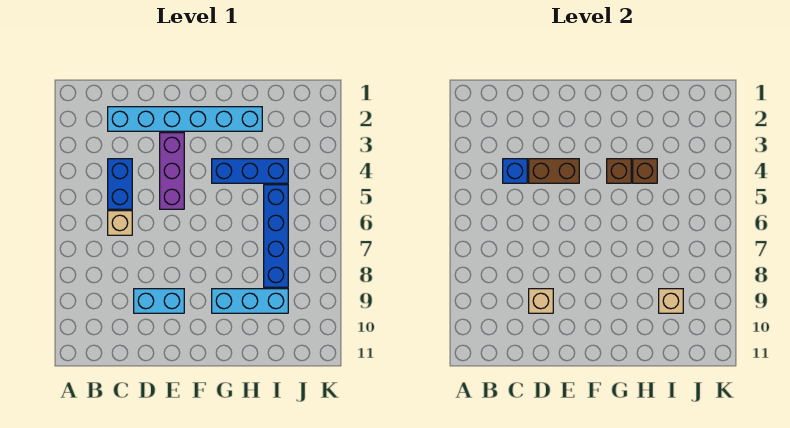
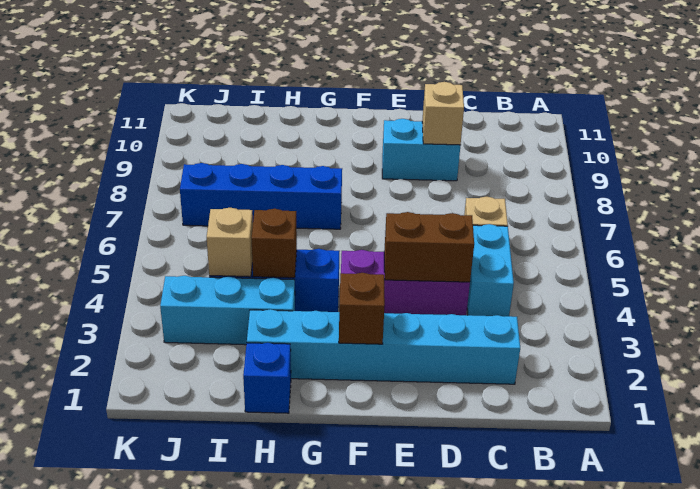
blue 1x2 brick [108,159,132,209] -> cyan 1x2 brick [467,224,514,316]
blue 1x1 brick [503,159,527,183] -> blue 1x1 brick moved to [243,343,291,413]
purple 1x3 brick [160,133,184,209] -> purple 1x3 brick turned to [341,250,470,315]
brown 1x1 brick [607,159,631,183] -> brown 1x1 brick moved to [339,273,385,344]
cyan 1x3 brick [212,289,288,313] -> cyan 1x3 brick moved to [160,276,295,345]
blue 1x4 brick [264,185,288,287] -> blue 1x4 brick turned to [180,163,342,229]
tan 1x1 brick [659,289,683,313] -> tan 1x1 brick moved to [207,208,253,277]

